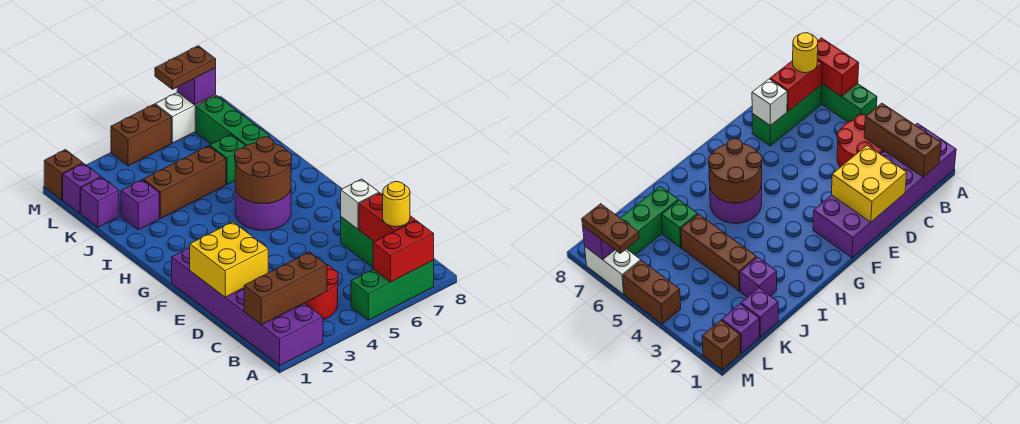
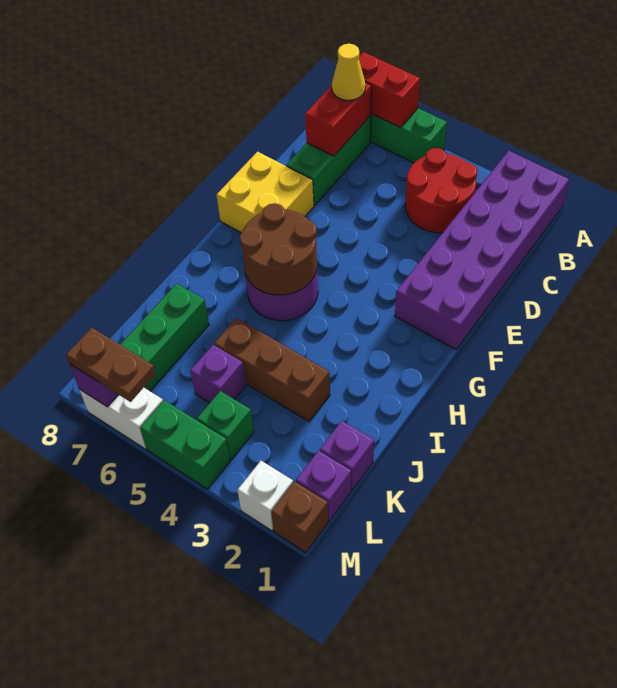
brown 1x3 brick [244,252,327,325] -> none
yellow 1x1 round brick [383,182,410,227] -> yellow 1x1 cone [332,44,365,100]
yellow 2x2 brick [190,222,268,297] -> yellow 2x2 brick moved to [216,152,314,233]
white 1x1 brick [341,179,379,229] -> white 1x1 brick moved to [237,461,293,531]
purple 1x1 brick [121,180,159,230] -> purple 1x1 brick moved to [190,345,246,403]
green 1x1 brick [210,134,246,184] -> green 1x1 brick moved to [197,391,254,459]
brown 1x2 brick [111,104,171,166] -> green 1x2 brick [140,400,230,489]

